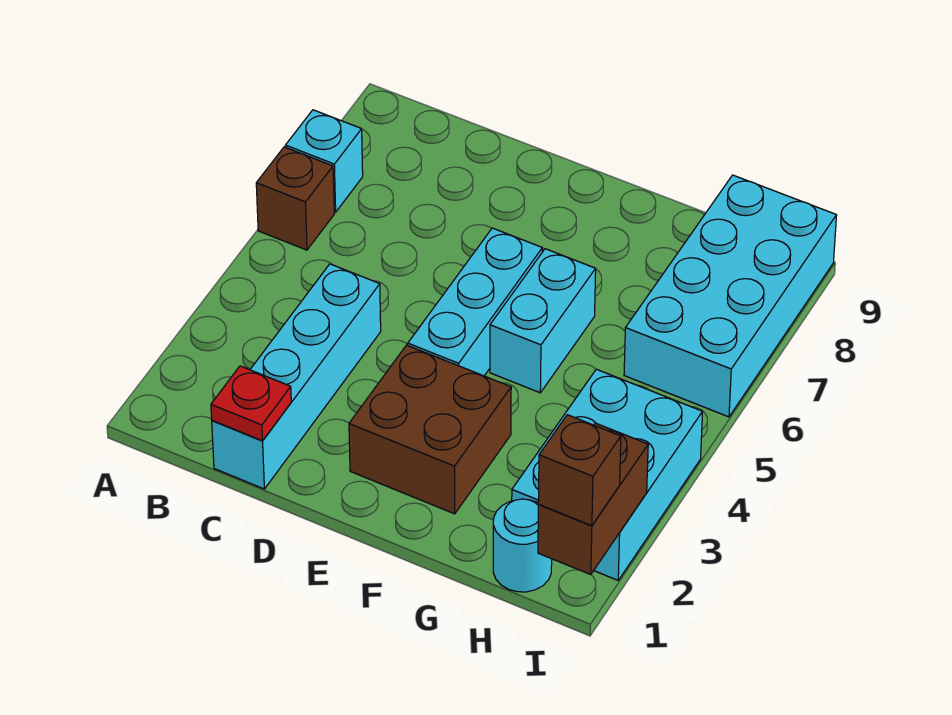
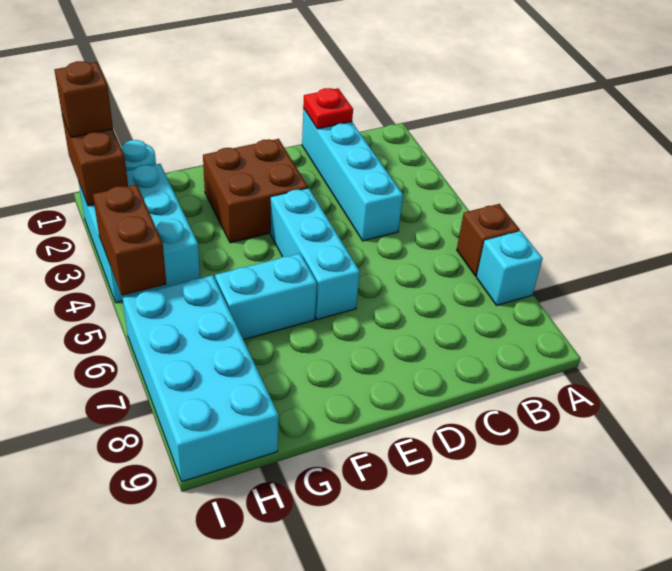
cyan 1x2 brick [490,249,596,393] -> cyan 1x2 brick turned to [215,254,317,340]
none -> brown 1x2 brick [93,185,166,296]

